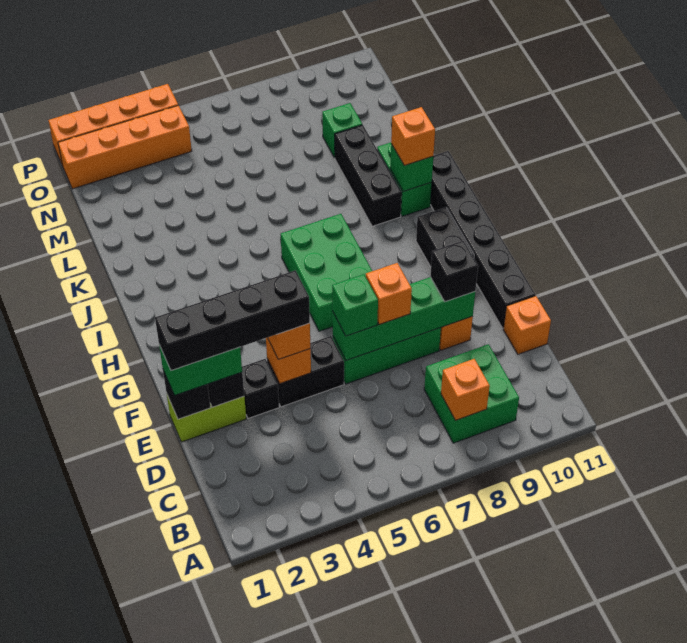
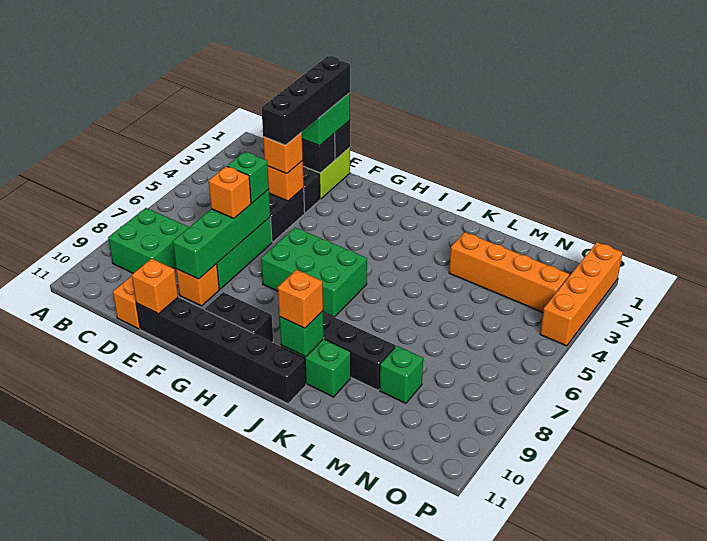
orange 1x1 brick [441,359,490,420] -> orange 1x1 brick moved to [132,259,178,314]
black 1x1 brick [430,241,478,302] -> none
orange 1x4 brick [58,105,192,189] -> orange 1x4 brick turned to [449,232,569,312]

